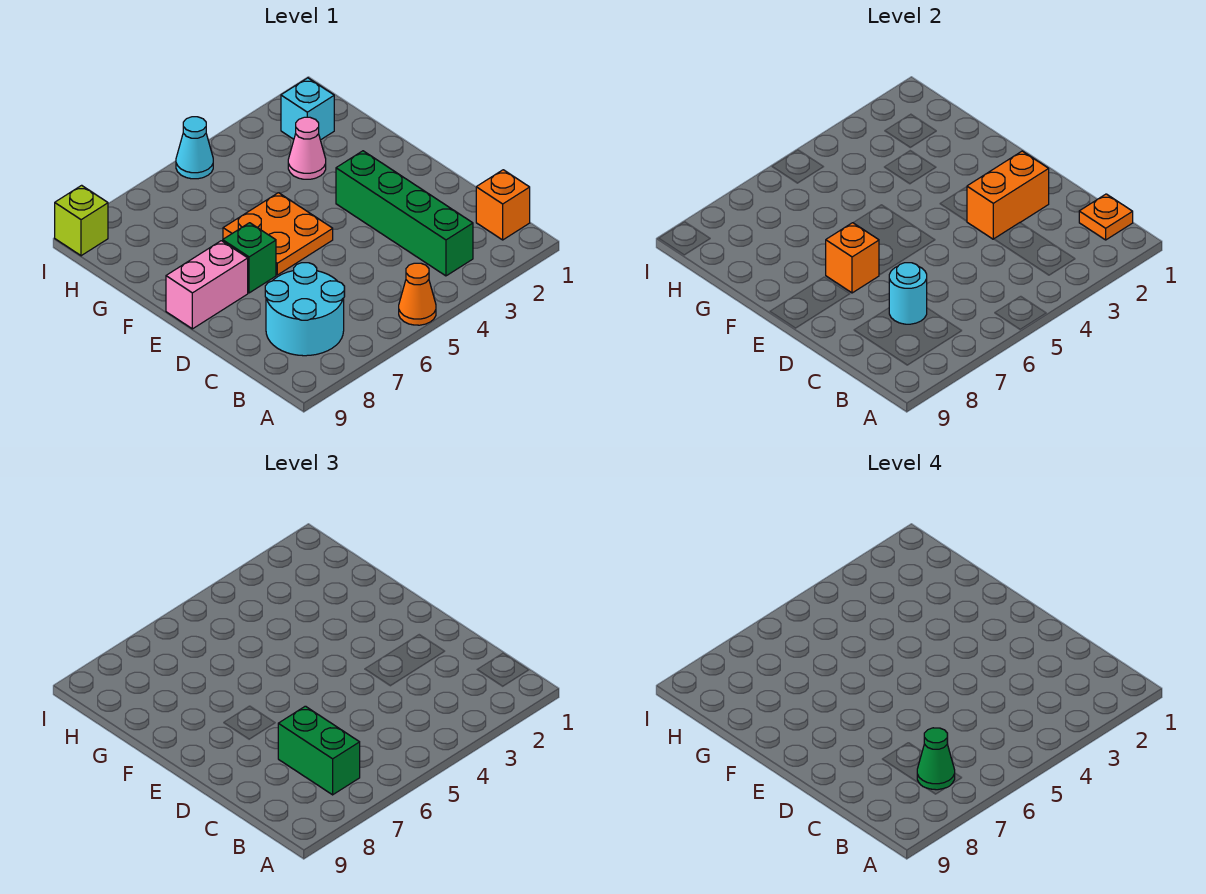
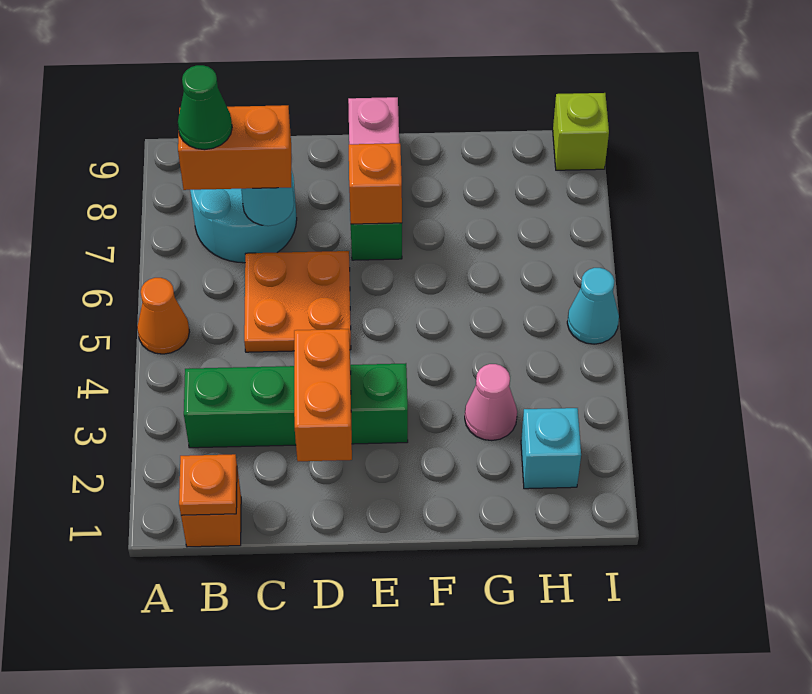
green 1x2 brick [278,706,360,795] -> orange 1x2 brick [178,105,291,190]
orange 2x2 plate [223,193,333,275] -> orange 2x2 plate moved to [244,251,351,352]

